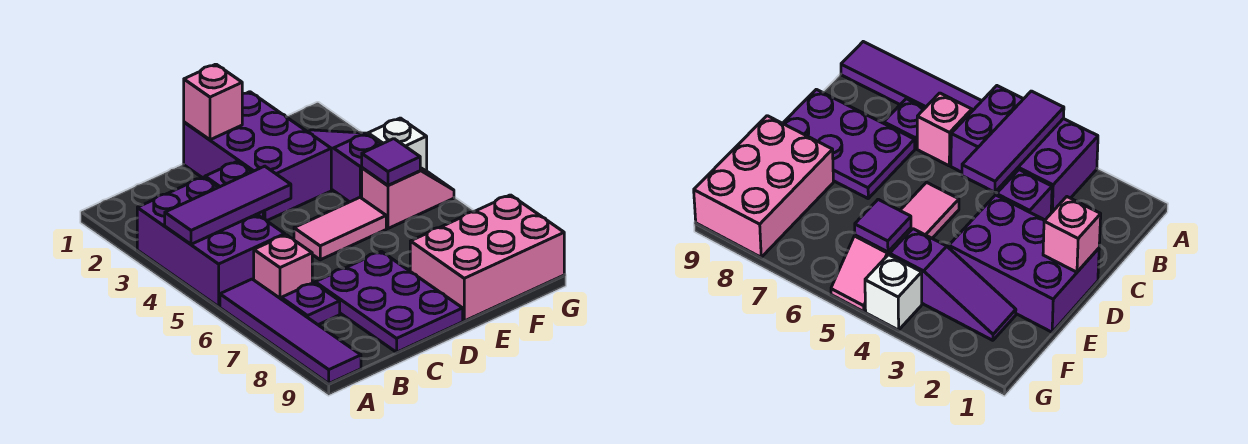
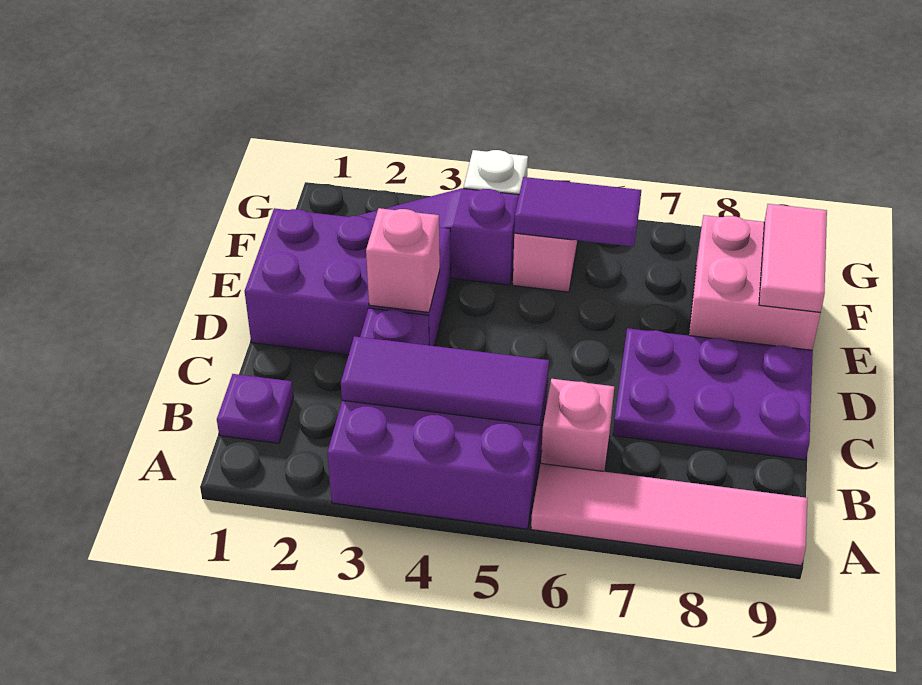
purple 1x3 tile [165,166,291,244] -> purple 1x3 tile turned to [341,336,549,425]
purple 1x4 tile [220,279,361,383] -> pink 1x4 tile [531,464,807,566]
purple 1x1 plate [281,283,340,325] -> purple 1x1 plate moved to [217,374,293,443]
pink 1x1 brick [184,64,242,140] -> pink 1x1 brick moved to [366,208,440,312]
pink 1x2 tile [294,198,386,260] -> pink 1x2 tile moved to [759,204,827,312]
pink 2x3 brick [410,195,564,321] -> pink 2x2 brick [689,215,821,350]
purple 1x1 tile [362,139,420,185] -> purple 1x2 tile [514,177,641,247]

